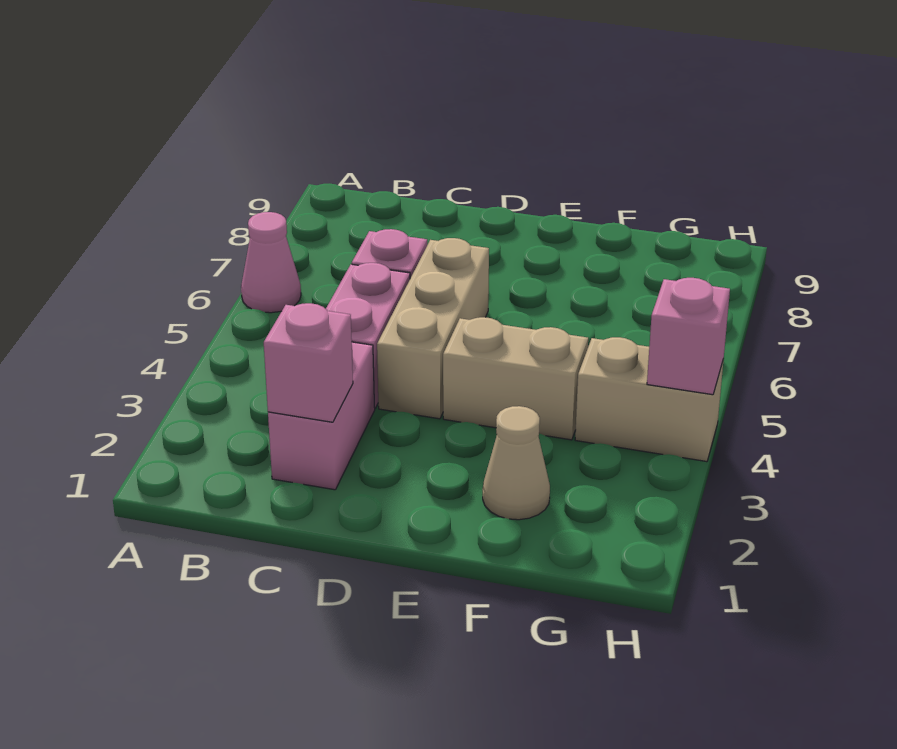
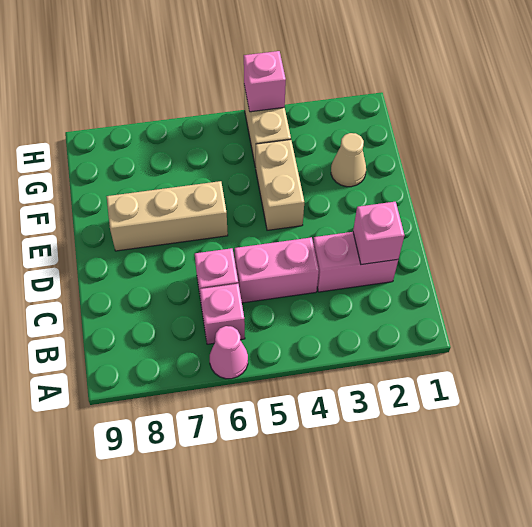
none -> pink 1x1 brick [200,284,245,344]
tan 1x3 brick [377,238,489,419] -> tan 1x3 brick moved to [106,181,228,251]

